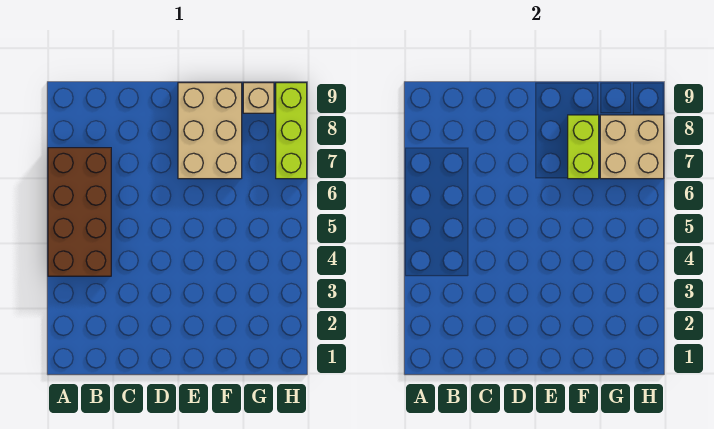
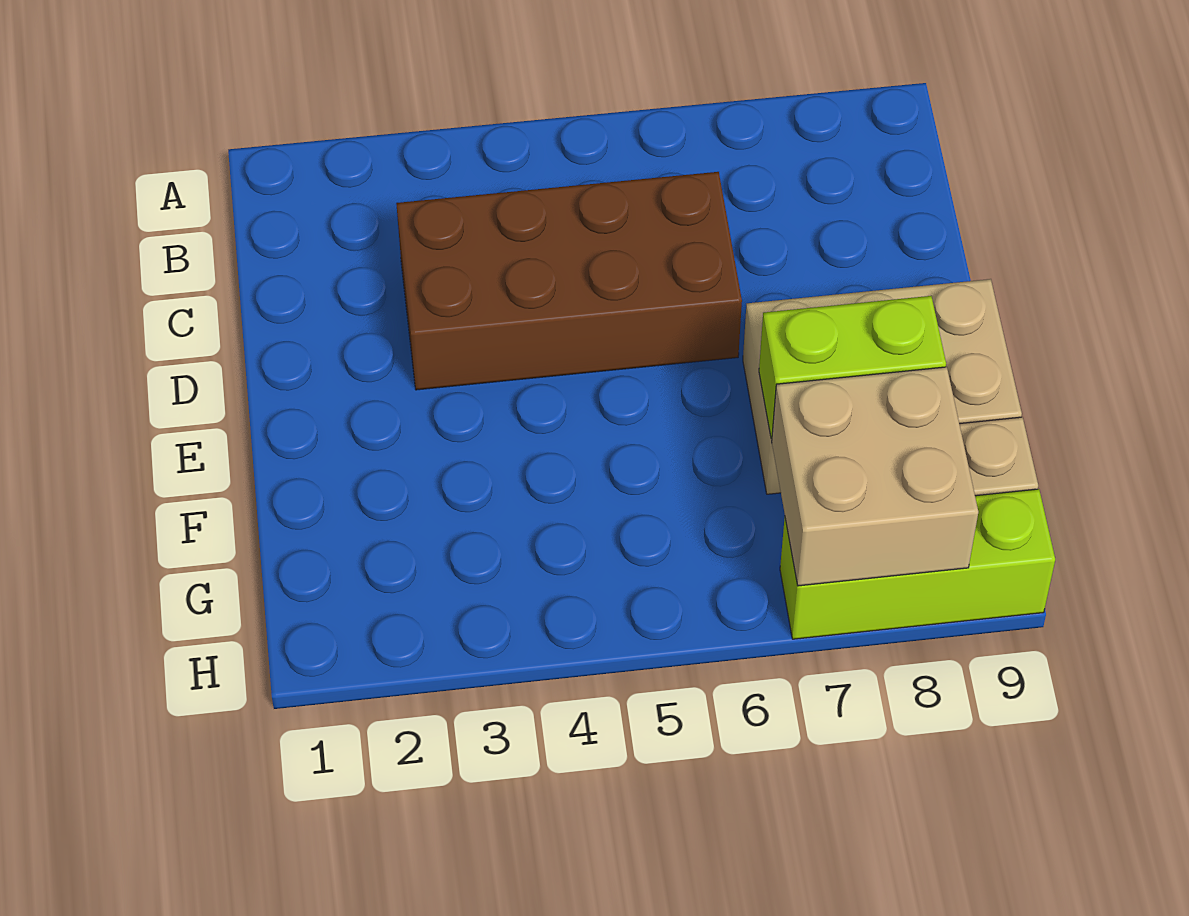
brown 2x4 brick [48,148,111,276] -> brown 2x4 brick moved to [396,172,742,390]

